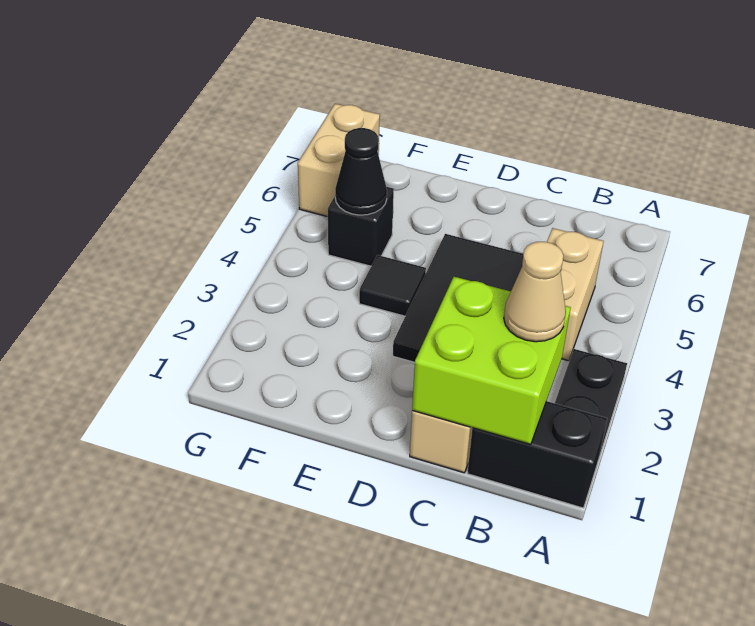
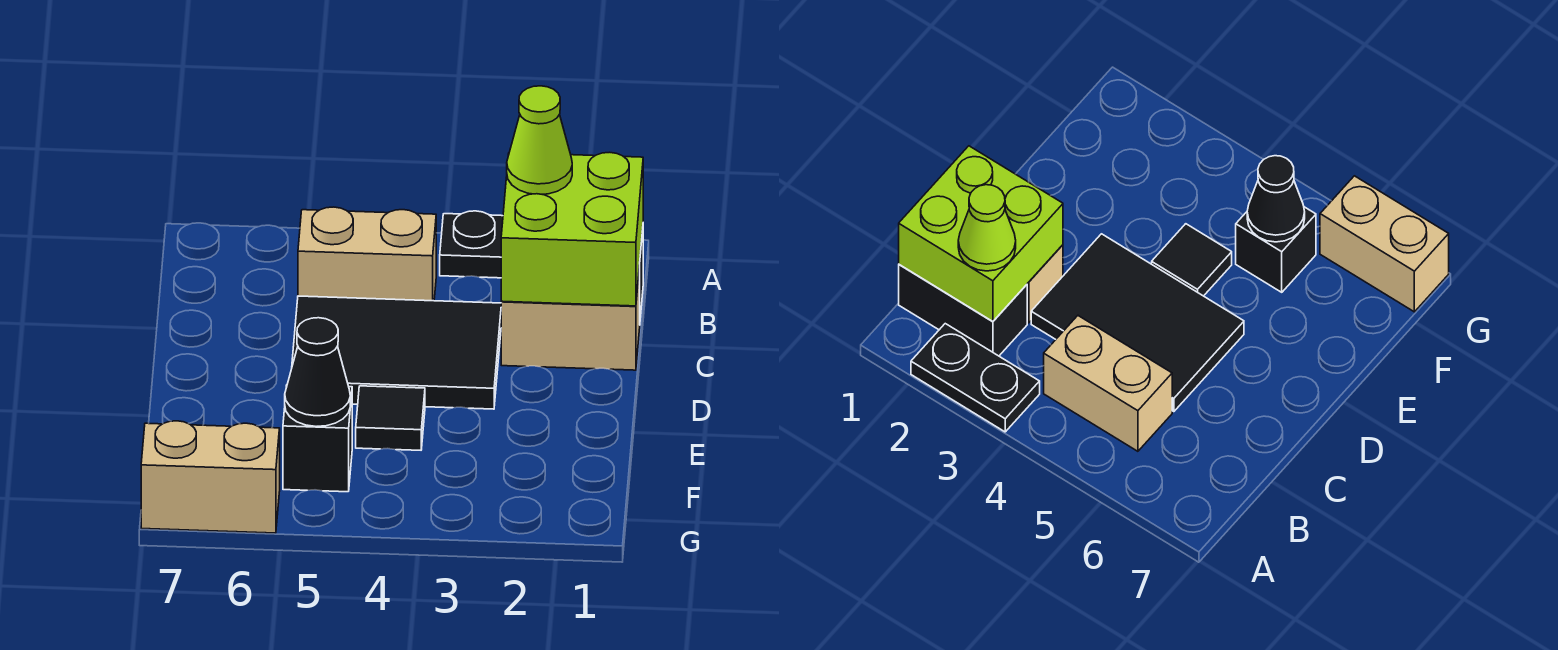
black 1x2 brick [467,401,607,508] -> black 1x2 brick turned to [899,265,1027,356]
tan 1x1 cone [504,242,566,342] -> lime 1x1 cone [507,86,572,194]

